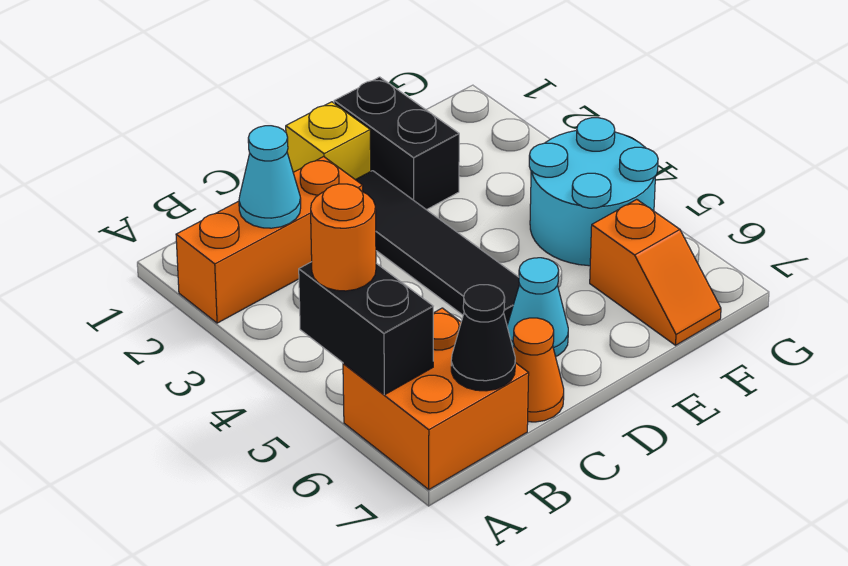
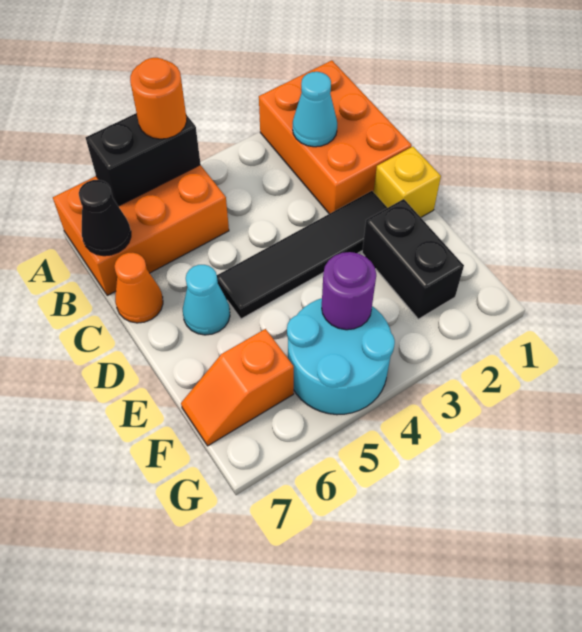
orange 1x3 brick [176,157,363,323] -> orange 2x3 brick [259,60,412,214]
orange 2x2 brick [343,308,529,489] -> orange 2x3 brick [53,165,229,295]
black 1x2 brick [334,77,459,210] -> black 1x2 brick turned to [362,199,464,319]
none -> purple 1x1 round brick [322,252,376,330]

